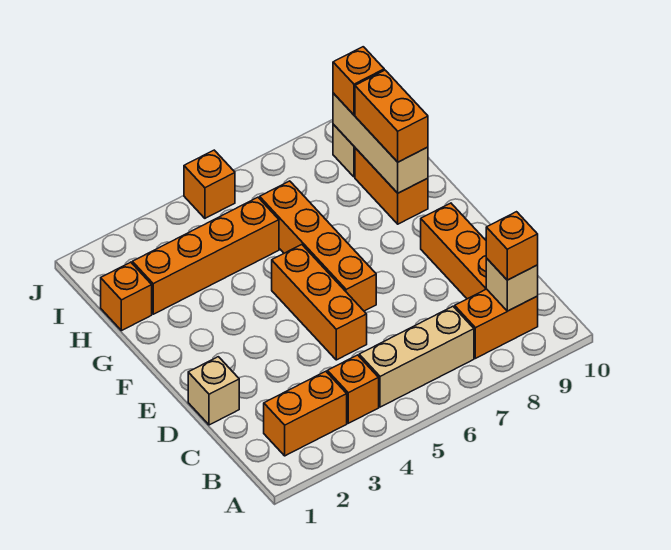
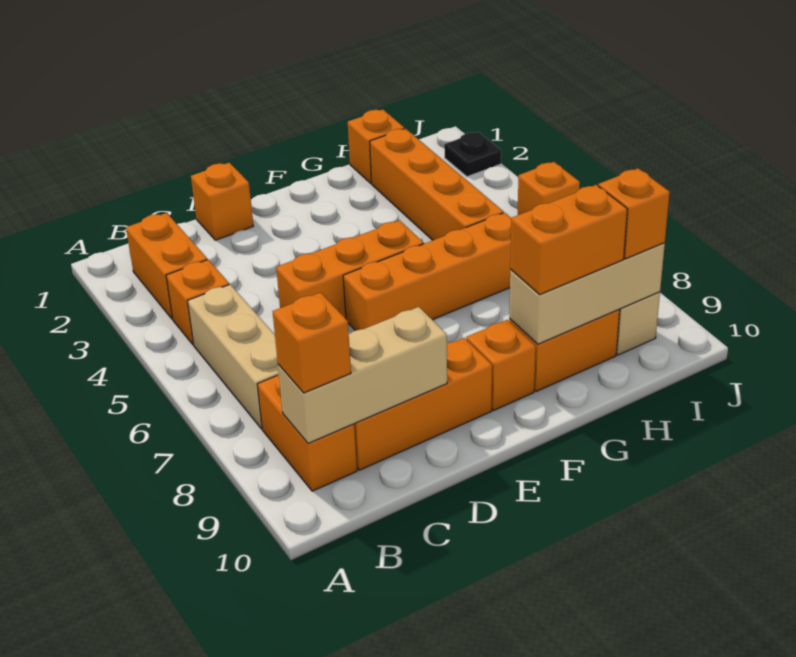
tan 1x1 brick [486,258,538,311] -> tan 1x3 brick [278,307,447,443]
tan 1x1 brick [188,357,239,425] -> orange 1x1 brick [191,163,253,240]
none -> orange 1x1 brick [466,320,536,410]
none -> black 1x1 plate [444,132,501,177]

